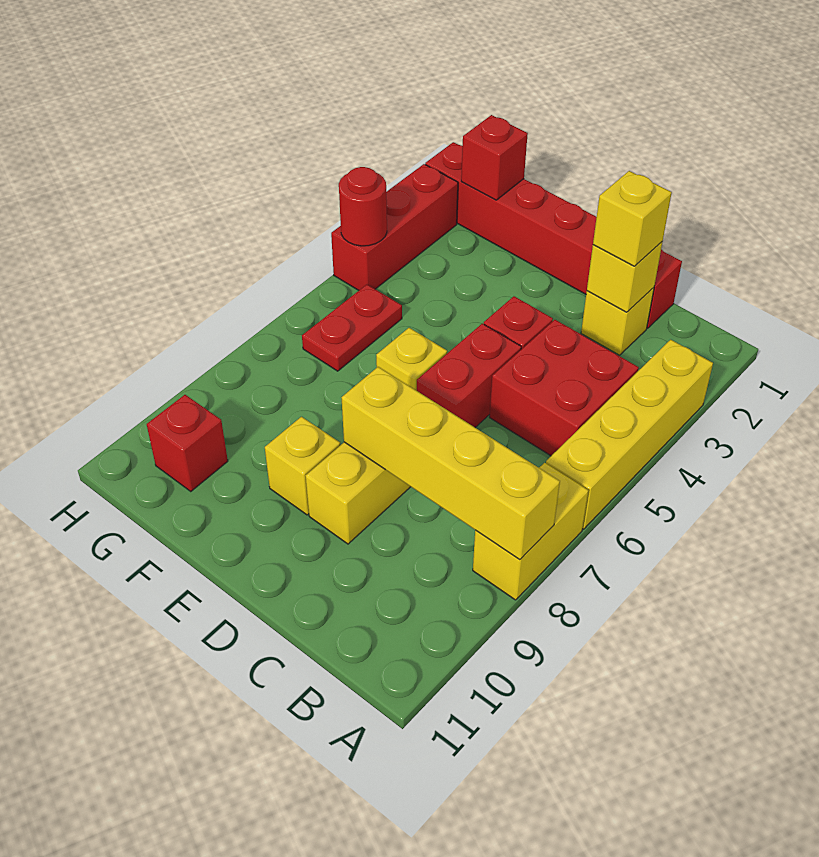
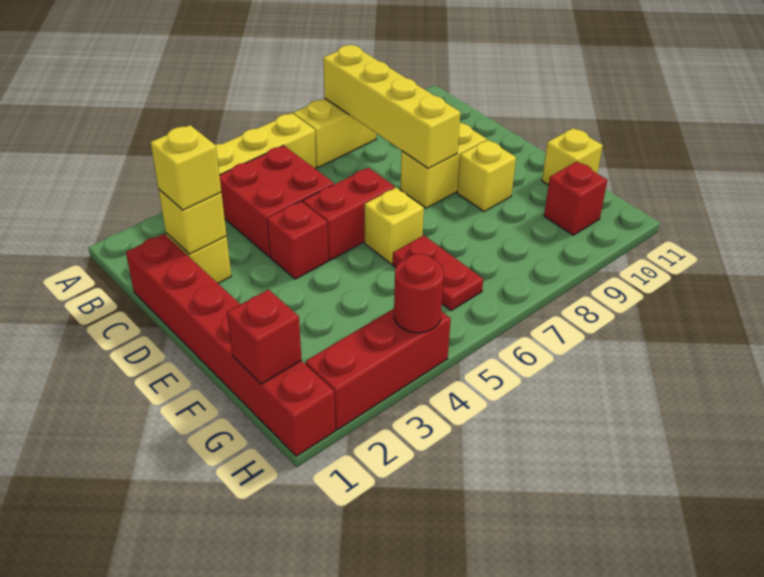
none -> yellow 1x1 brick [542,128,603,185]
red 1x2 plate [302,285,402,371] -> red 1x2 plate turned to [393,235,483,311]

